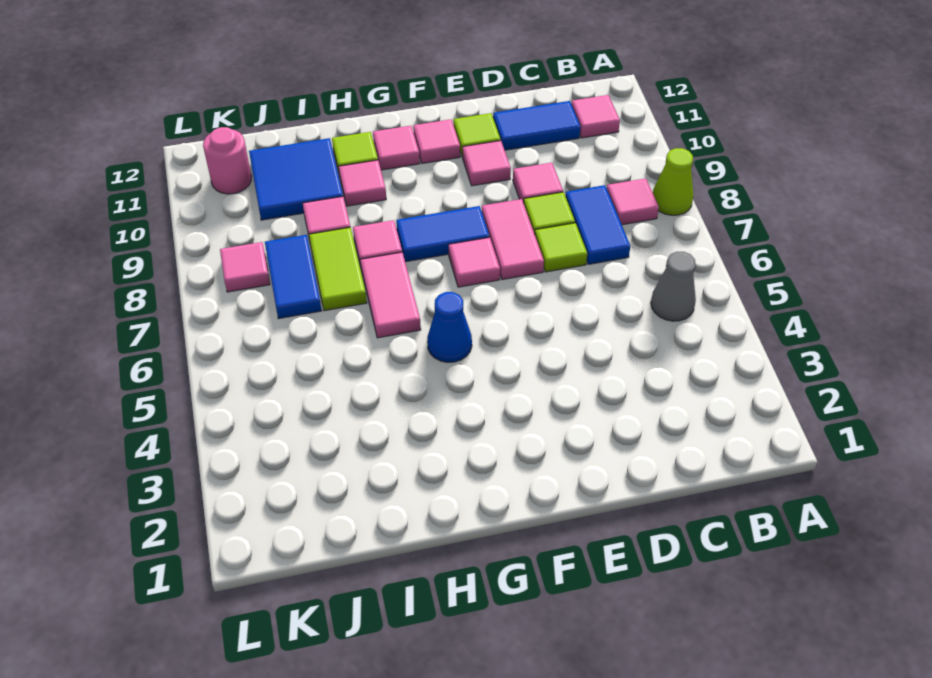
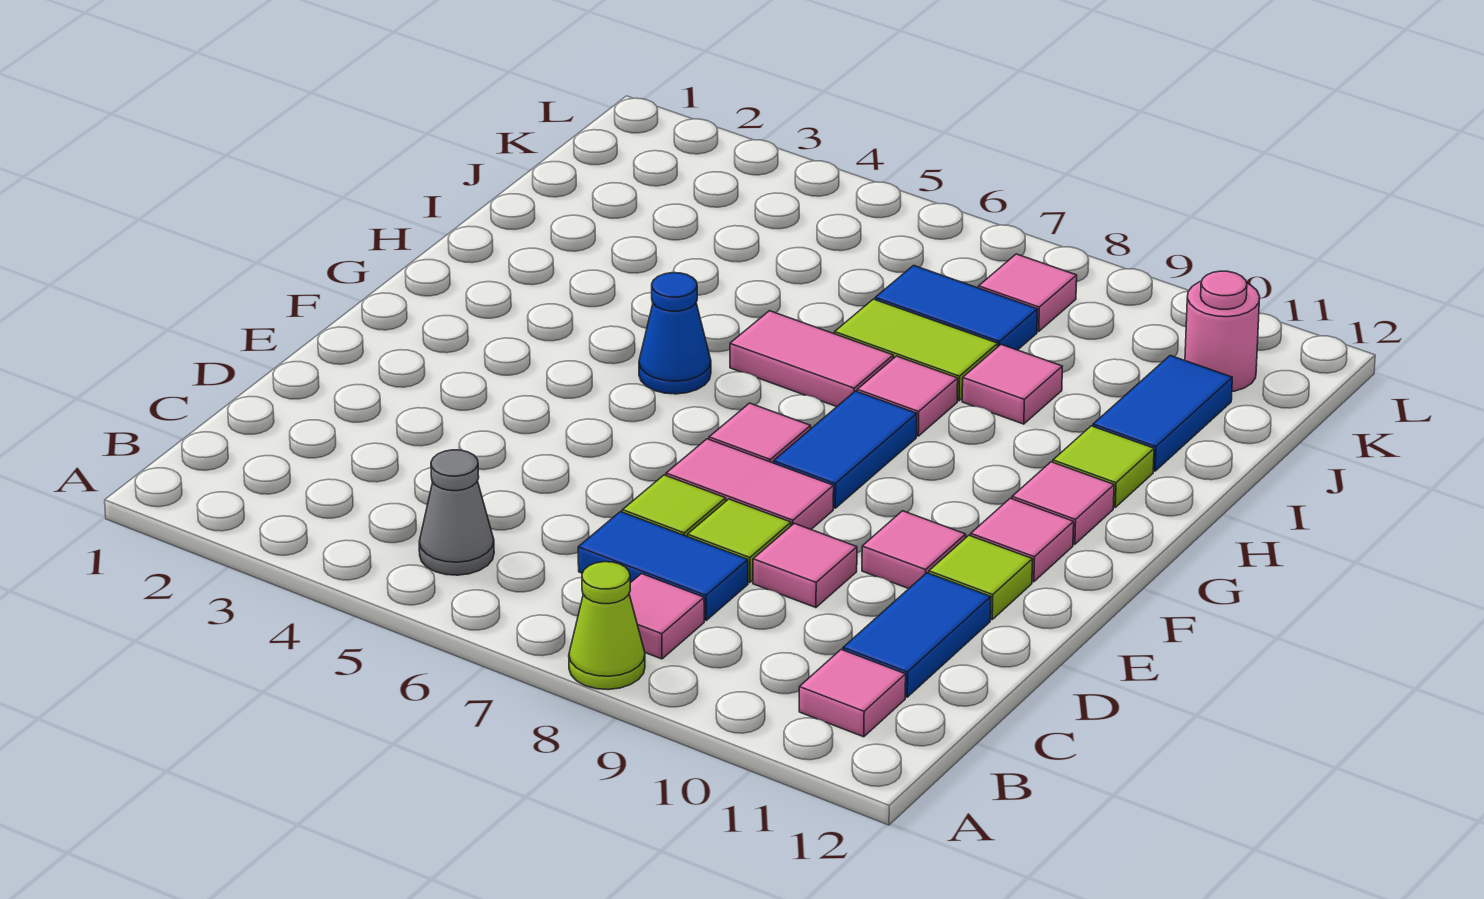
pink 1x1 tile [339,160,386,206] -> none
blue 2x2 tile [249,138,343,220] -> blue 1x2 tile [1093,356,1232,471]

